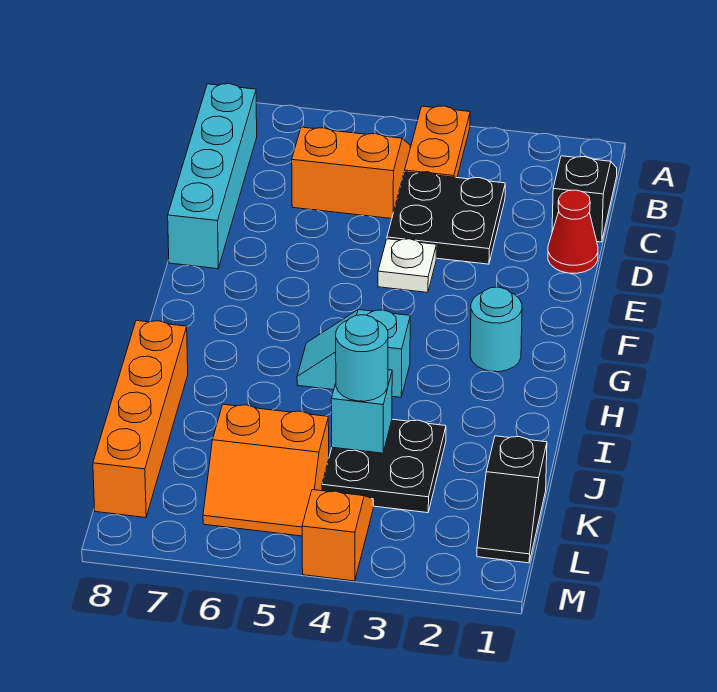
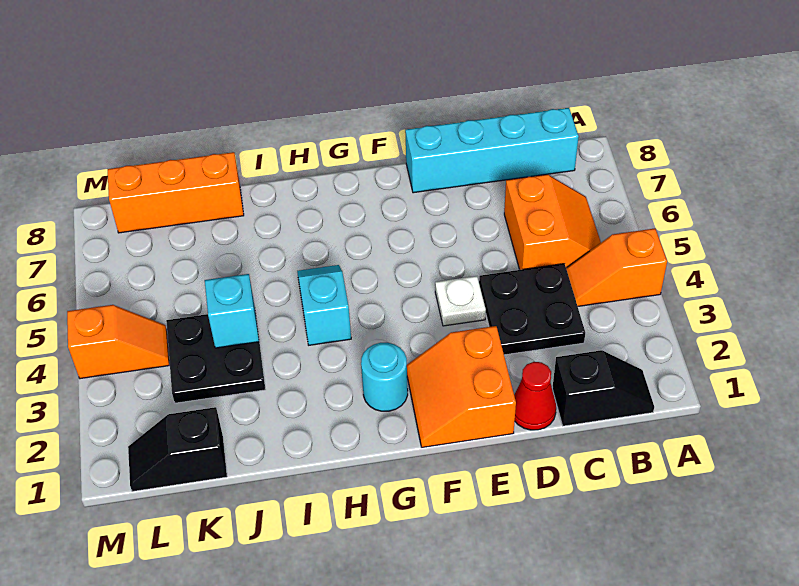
orange 1x2 plate [405,106,470,178] -> orange 1x2 slope [566,228,667,306]
orange 1x4 brick [93,320,188,518] -> orange 1x3 brick [108,152,244,233]
cyan 1x1 round brick [336,315,388,401] -> none
orange 2x2 slope [203,404,329,536] -> orange 2x2 slope moved to [407,326,516,448]

